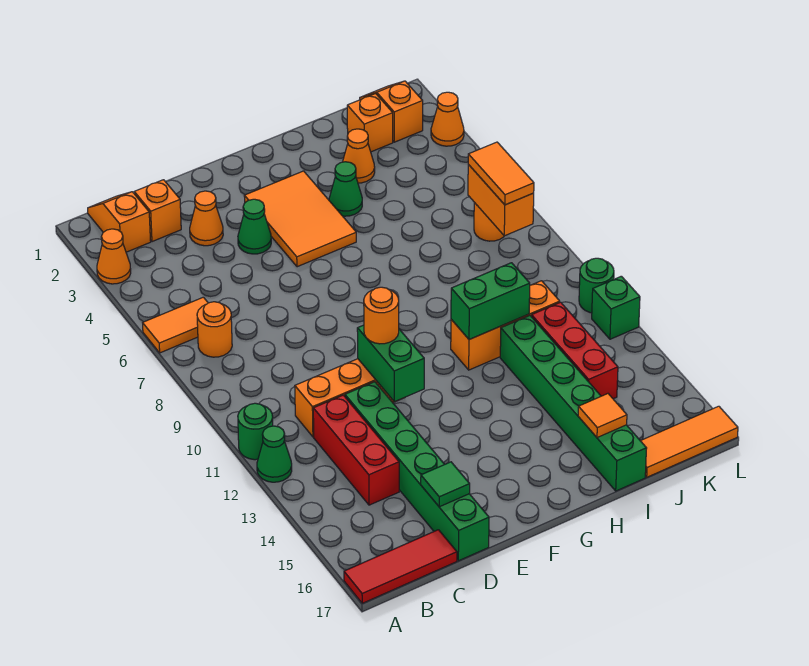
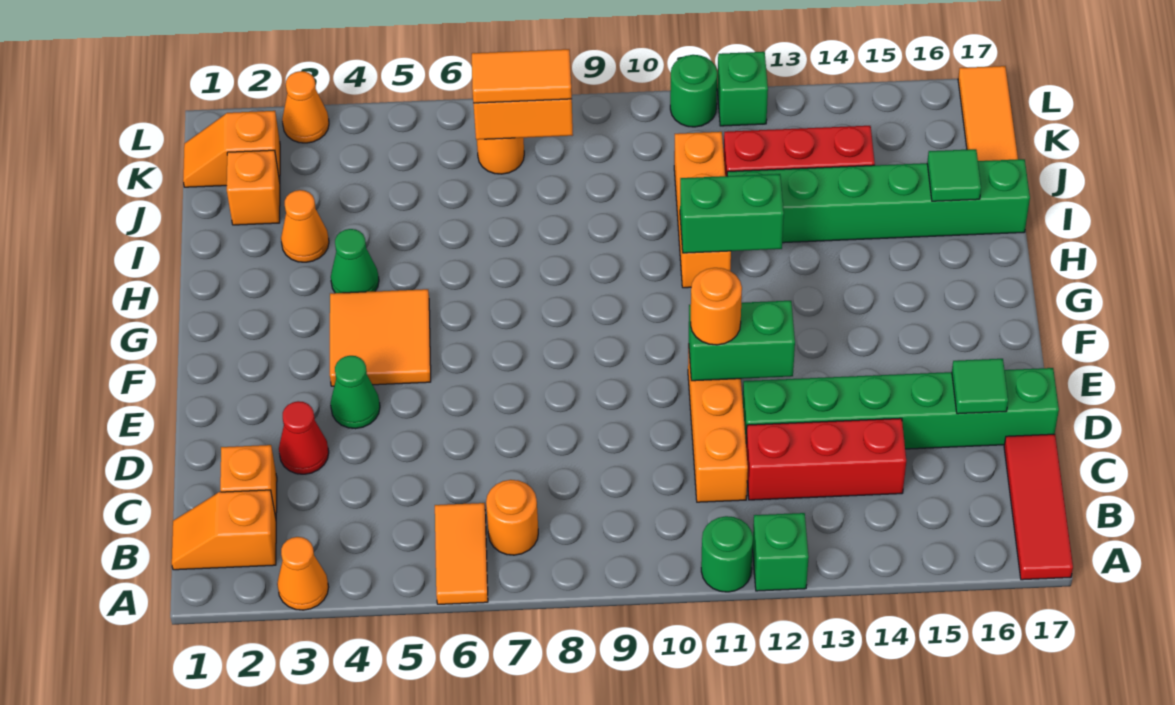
green 1x1 cone [257,426,292,482] -> green 1x1 brick [753,513,809,591]
orange 1x1 cone [190,191,223,246] -> red 1x1 cone [279,401,329,474]
orange 2x3 tile [244,171,356,267] -> orange 2x2 tile [330,289,431,386]
green 1x2 brick [451,263,530,340] -> green 1x2 brick turned to [680,174,784,253]
orange 1x1 tile [578,394,627,438] -> green 1x1 tile [927,149,981,201]

